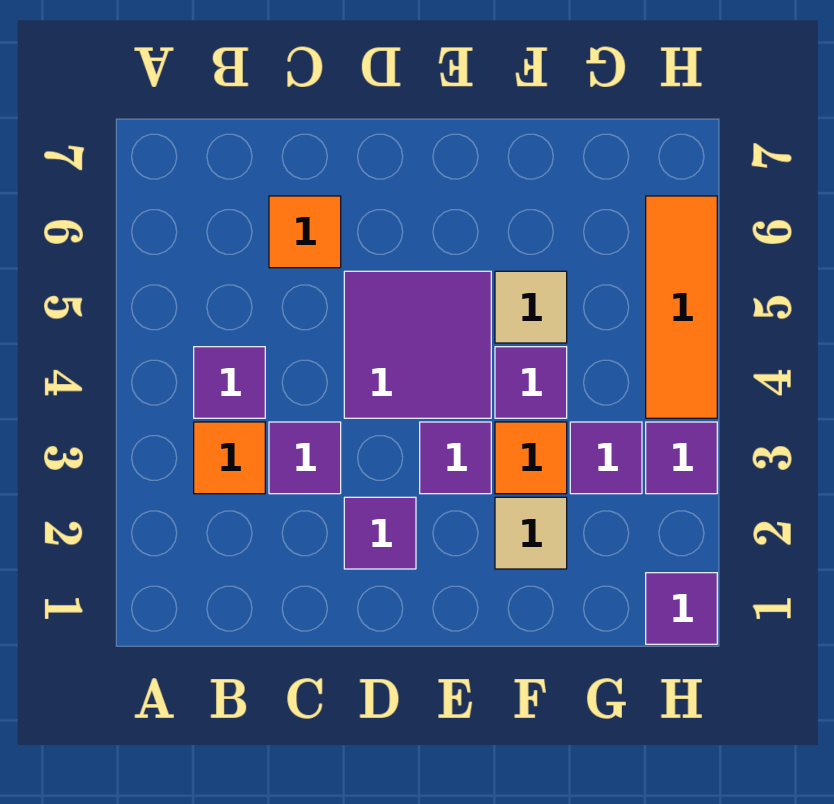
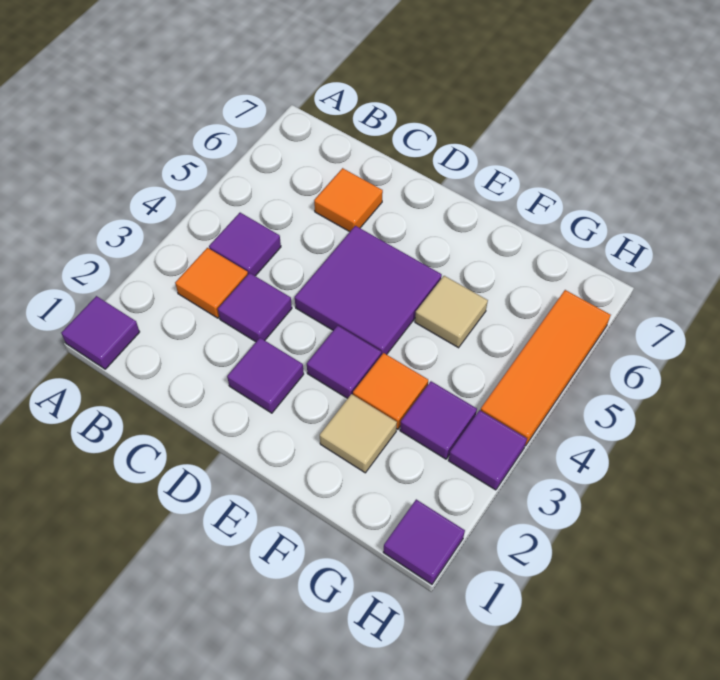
purple 1x1 tile [495,347,567,418] -> purple 1x1 tile moved to [61,296,140,369]

